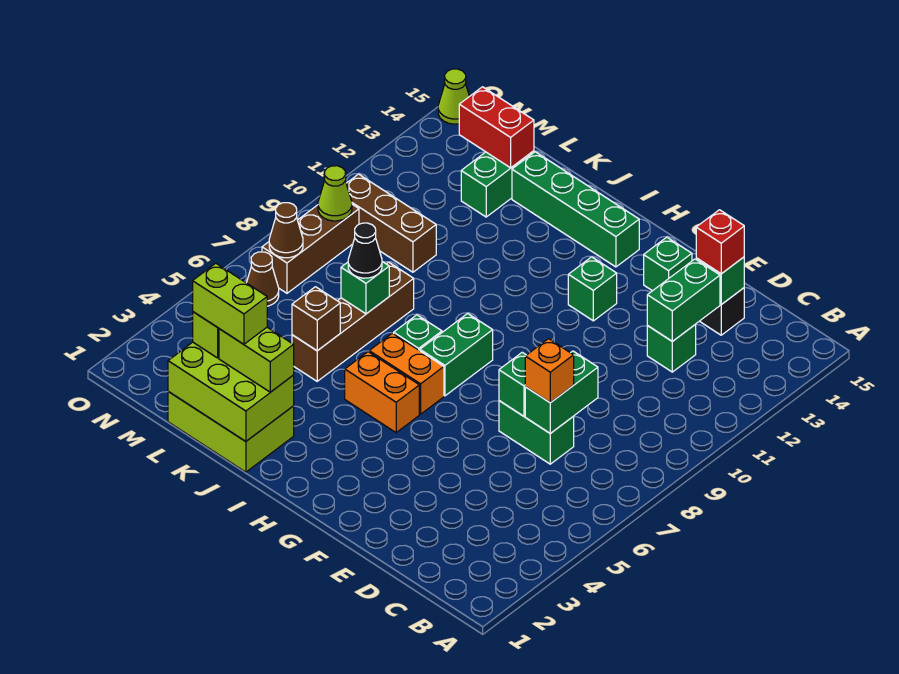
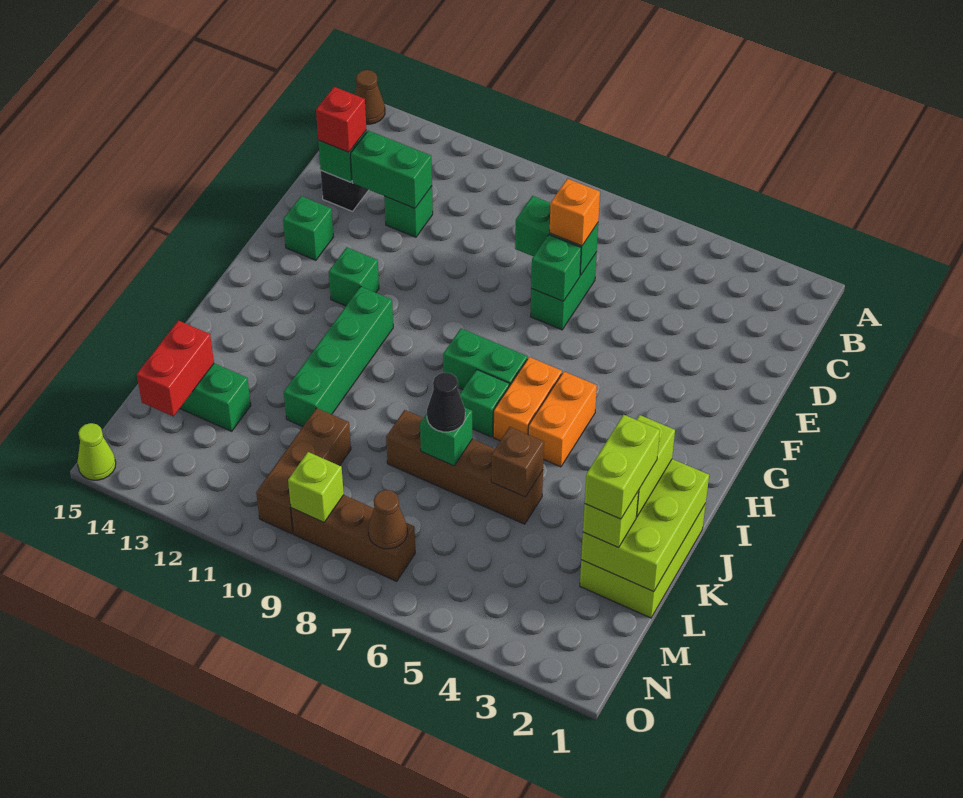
green 1x4 brick [512,152,639,267] -> green 1x4 brick moved to [284,287,393,427]
brown 1x1 cone [247,252,279,306] -> brown 1x1 cone moved to [354,70,385,124]
lime 1x1 cone [318,166,352,221] -> lime 1x1 brick [288,452,344,522]

